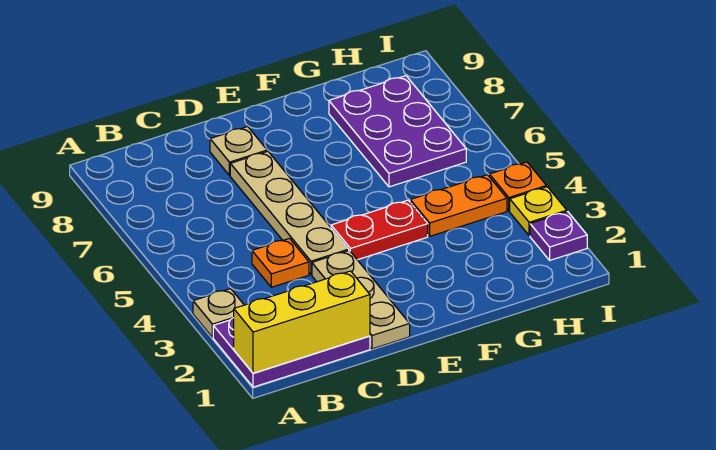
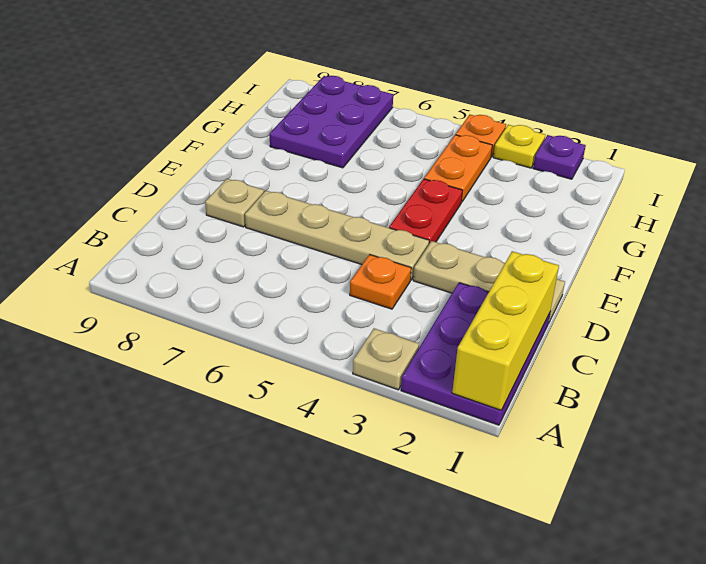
purple 2x3 plate [329,76,466,187] -> purple 2x3 plate turned to [270,76,393,168]

